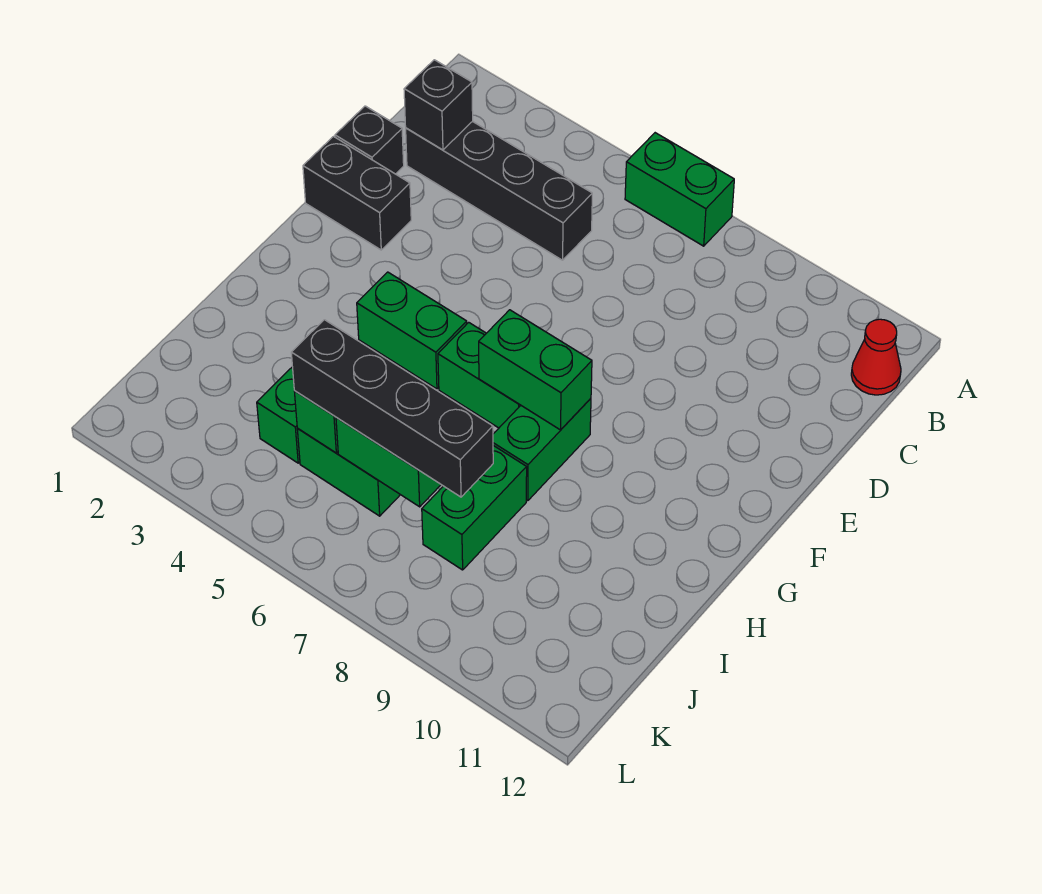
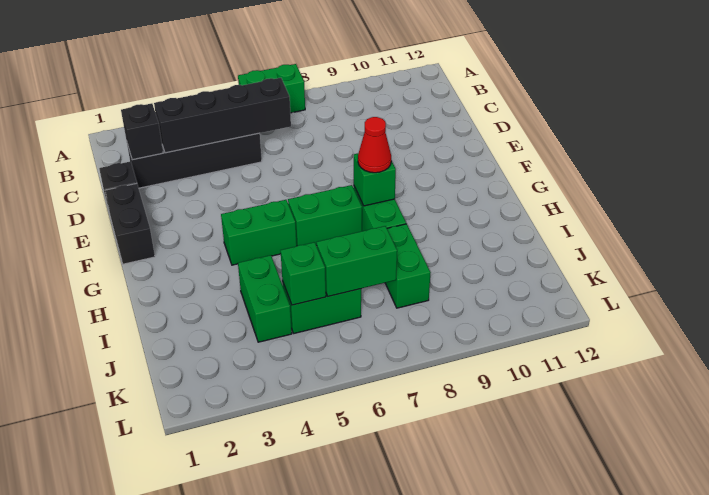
red 1x1 cone [851,319,901,395] -> red 1x1 cone moved to [358,117,391,173]
black 1x2 brick [303,137,411,250] -> black 1x2 brick turned to [105,183,155,264]
green 1x2 brick [479,310,592,430] -> green 1x1 brick [354,153,396,206]
black 1x4 brick [291,320,493,497] -> black 1x4 brick moved to [154,78,291,153]

